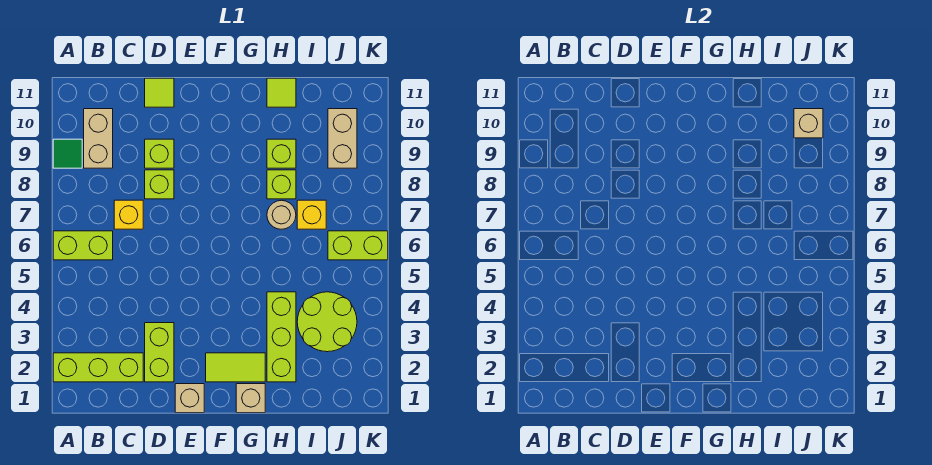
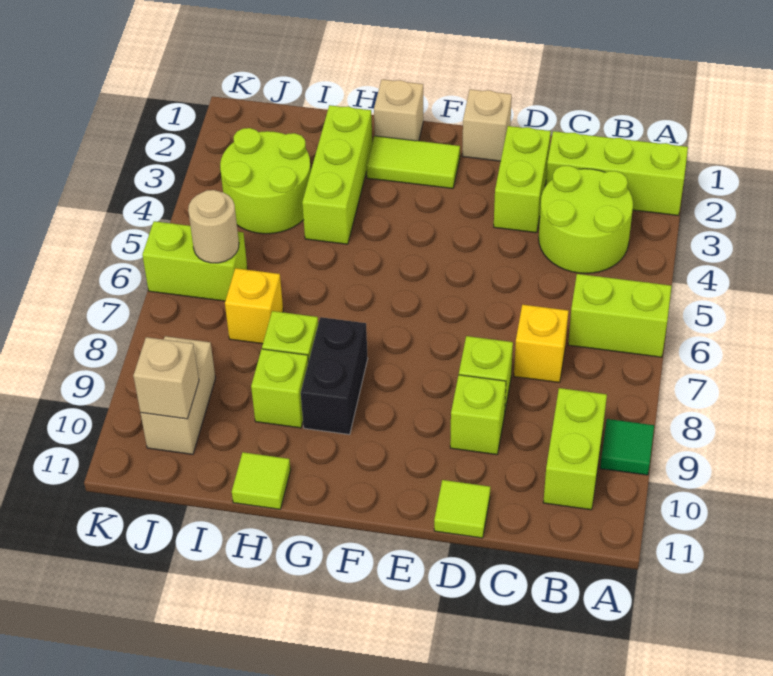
none -> lime 2x2 round brick [539,166,633,273]
tan 1x2 brick [84,109,113,168] -> lime 1x2 brick [543,388,607,510]
none -> black 1x2 brick [301,317,368,435]
tan 1x1 round brick [267,200,296,229] -> tan 1x1 round brick moved to [188,190,239,263]

